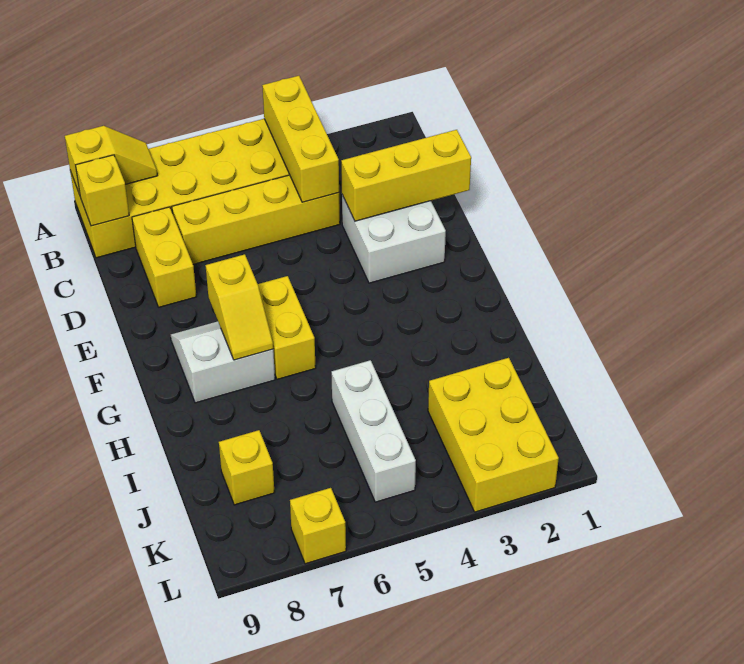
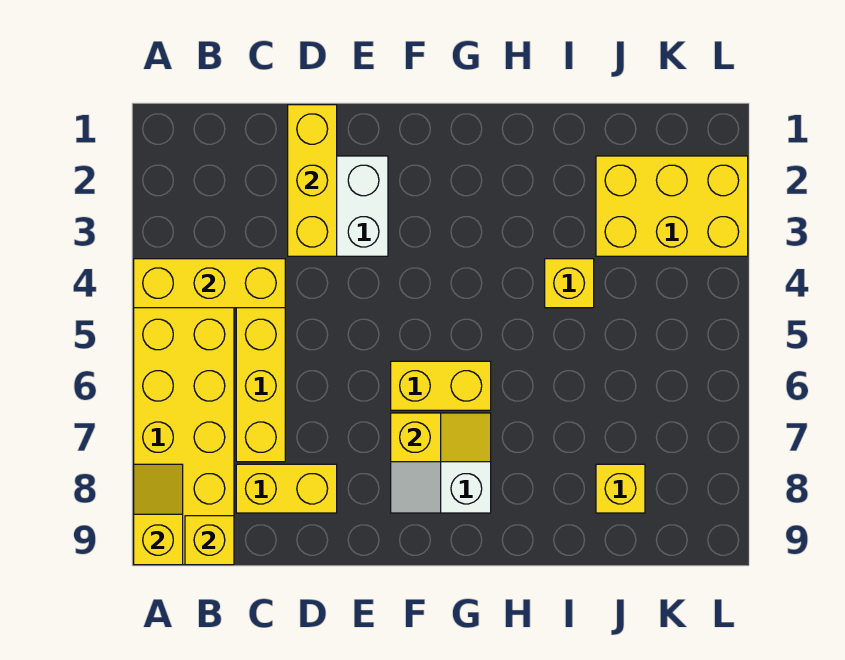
white 1x3 brick [331,360,416,502] -> none
yellow 1x1 brick [290,488,346,564] -> yellow 1x1 brick moved to [545,259,594,308]

